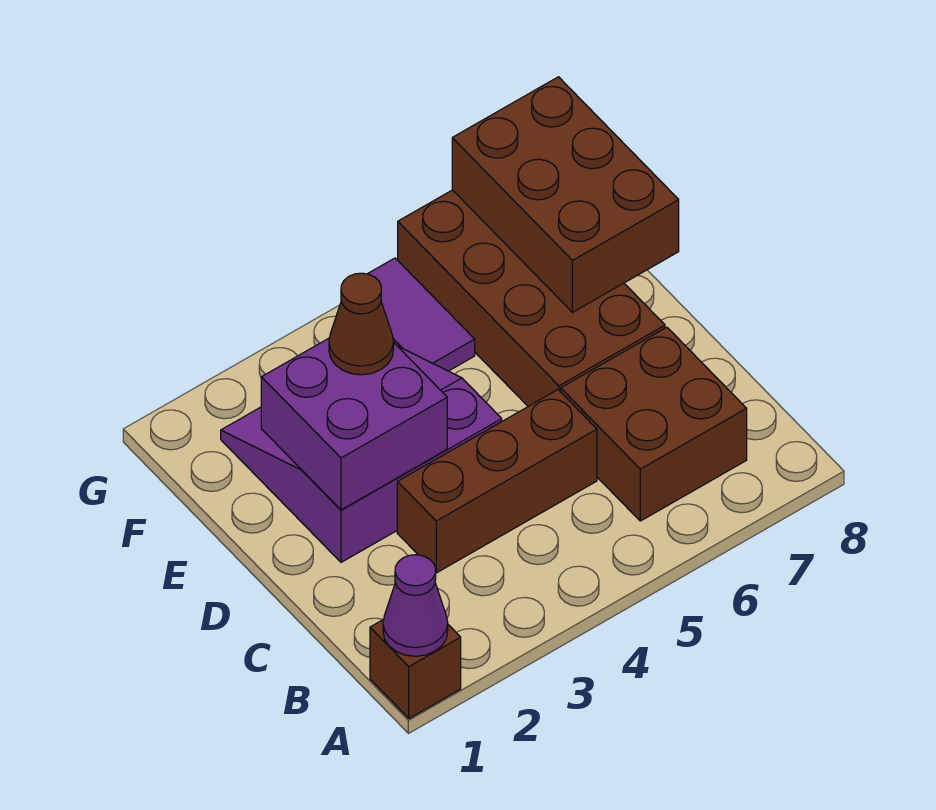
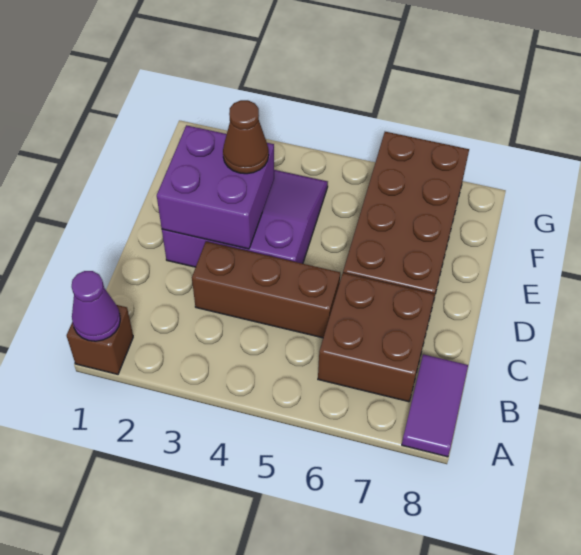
brown 2x3 brick [452,77,679,312] -> none
purple 1x2 tile [368,258,475,371] -> purple 1x2 tile moved to [402,354,468,457]

